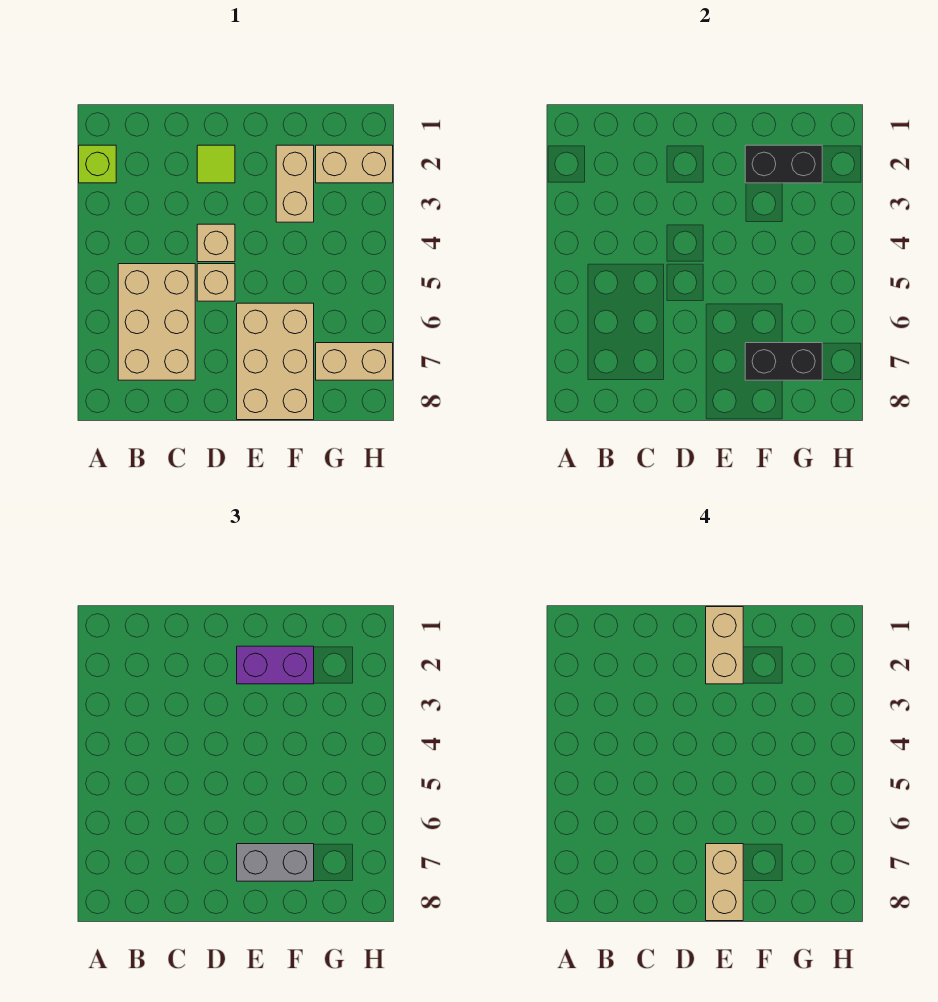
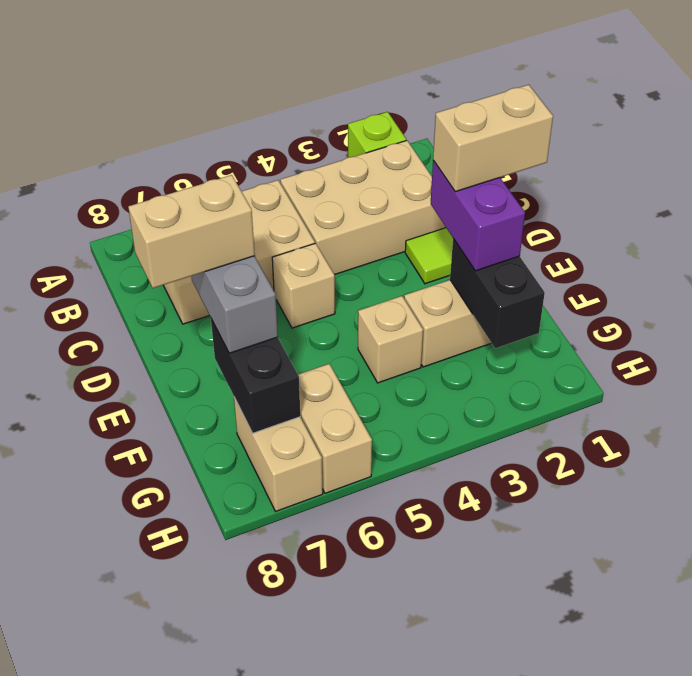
tan 1x1 brick [197,224,235,262] -> tan 1x1 brick moved to [358,296,423,383]
tan 2x3 brick [237,303,314,420] -> tan 2x3 brick moved to [280,140,446,275]
tan 1x2 brick [316,145,393,183] -> tan 1x2 brick moved to [298,364,372,493]

